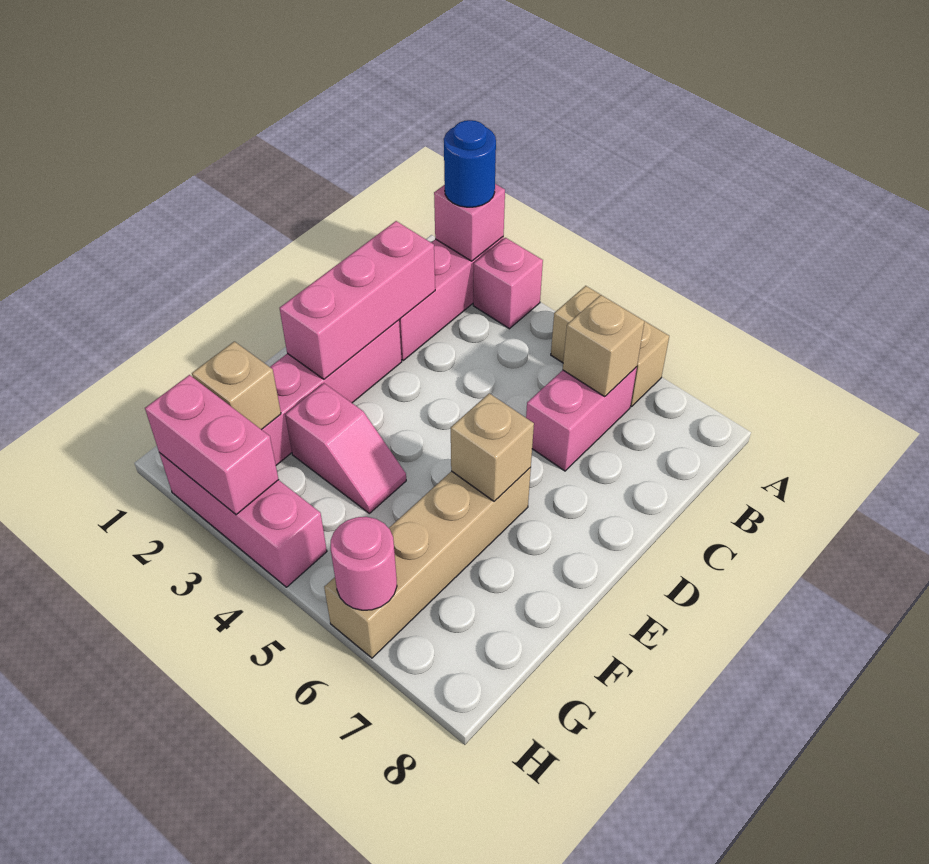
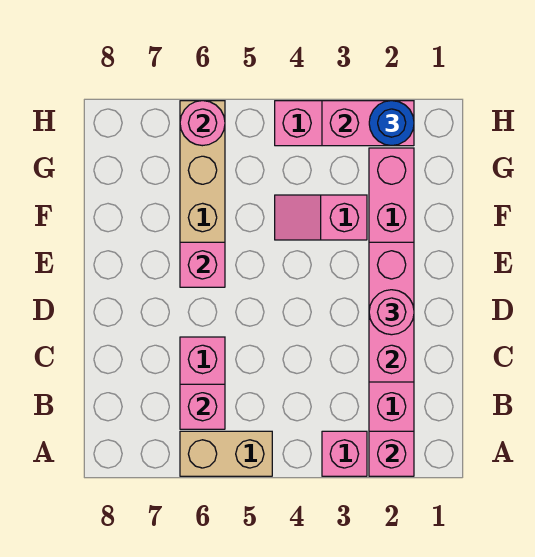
blue 1x1 round brick [444,120,496,207] -> blue 1x1 round brick moved to [369,101,414,146]
tan 1x1 brick [563,295,645,397] -> pink 1x1 brick [180,384,225,429]
none -> pink 1x1 round brick [369,290,414,335]
tan 1x1 brick [451,393,534,501] -> pink 1x1 brick [180,242,225,287]
tan 1x1 brick [192,341,281,430] -> none

